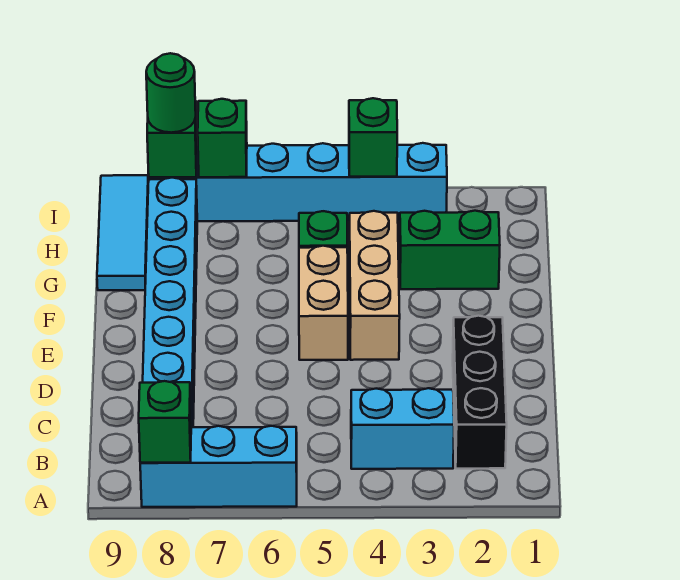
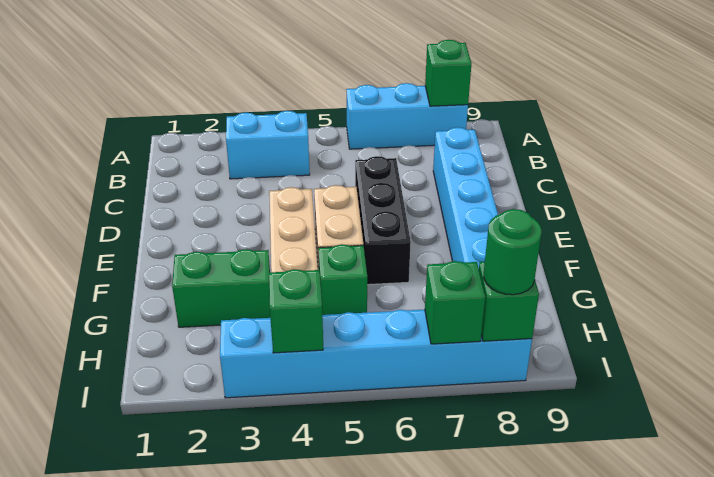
black 1x3 brick [453,316,507,469] -> black 1x3 brick moved to [355,156,411,285]
cyan 1x3 tile [97,175,148,290] -> none

